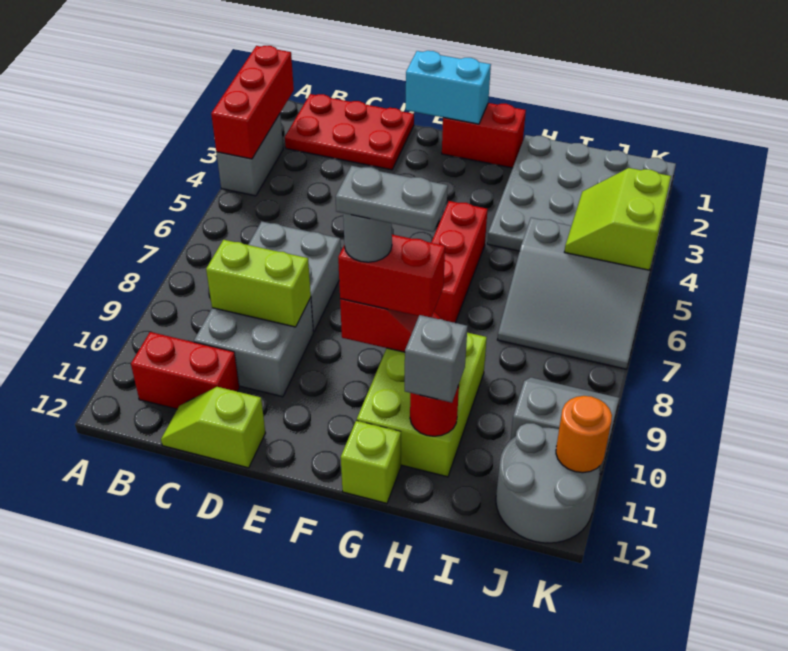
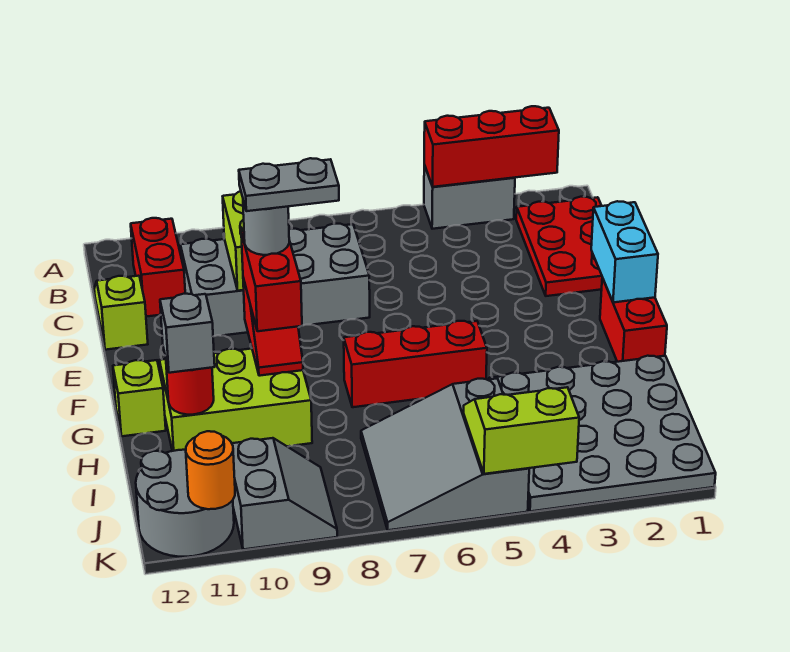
grey 1x2 plate [335,166,448,232] -> grey 1x2 plate turned to [239,158,339,211]

